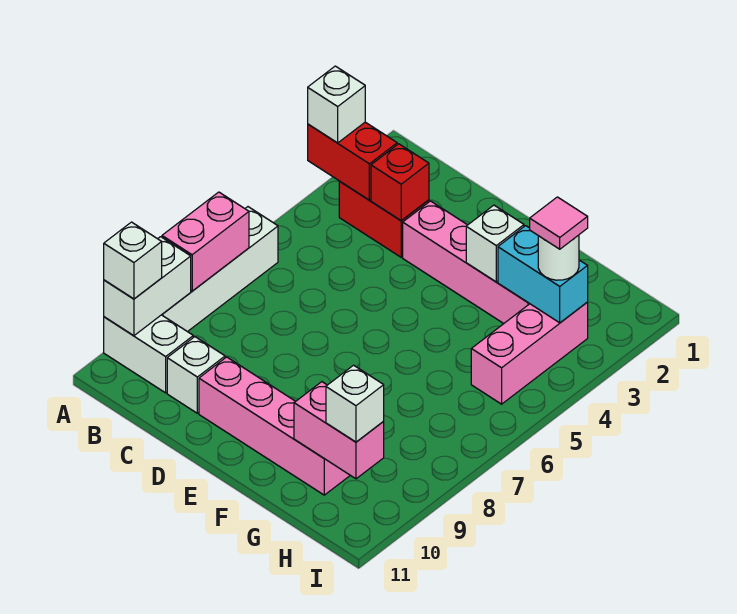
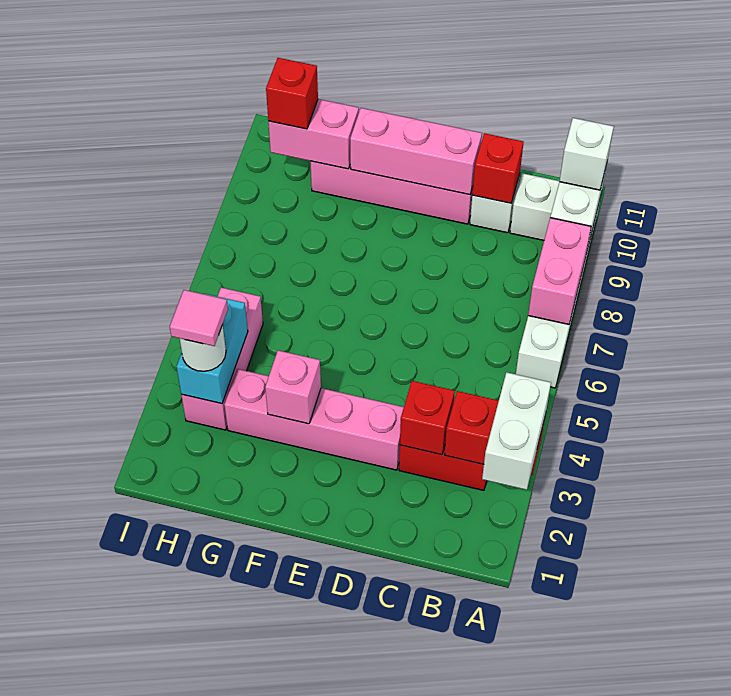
white 1x1 brick [308,66,365,143] -> white 1x2 brick [482,372,551,490]
none -> red 1x1 brick [472,133,524,203]
none -> pink 1x3 brick [350,108,482,195]
white 1x1 brick [466,205,524,282] -> pink 1x1 brick [265,350,321,424]
cyan 1x2 brick [498,226,588,323] -> cyan 1x2 brick turned to [177,294,248,404]
white 1x1 brick [326,365,384,442] -> red 1x1 brick [266,58,318,129]

